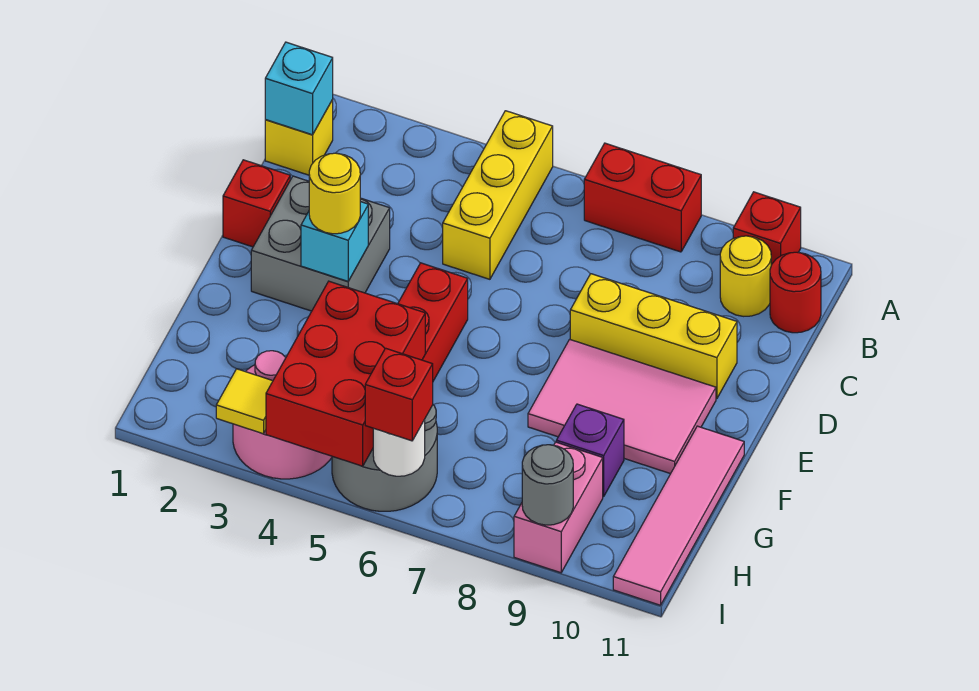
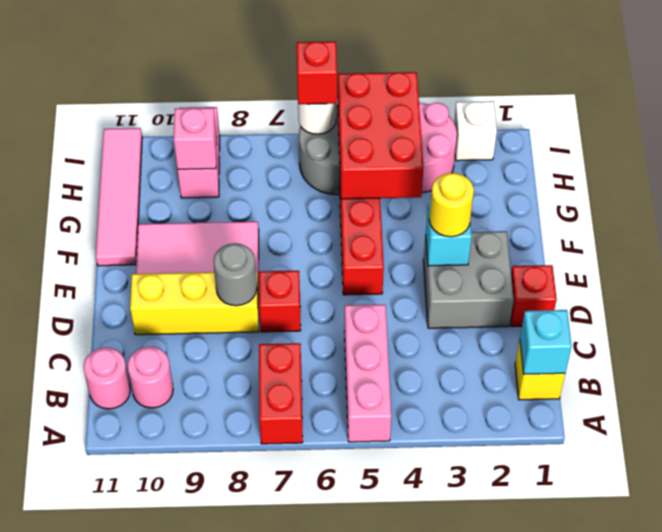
yellow 1x3 brick [443,111,553,279] -> pink 1x3 brick [344,305,391,442]
red 1x2 brick [584,143,701,252] -> red 1x2 brick turned to [259,343,303,444]
red 1x1 brick [733,192,801,265] -> red 1x1 brick moved to [259,271,301,332]
yellow 1x1 round brick [720,236,771,316] -> pink 1x1 round brick [127,347,173,408]
red 1x1 round brick [770,252,821,333] -> pink 1x1 round brick [84,348,130,409]
purple 1x1 brick [556,404,624,497] -> none
none -> pink 1x1 brick [174,108,217,169]
none -> white 1x1 brick [454,101,497,161]
yellow 1x1 tile [216,369,273,434] -> none
grey 1x1 round brick [522,445,573,525] -> grey 1x1 round brick moved to [213,243,257,306]

